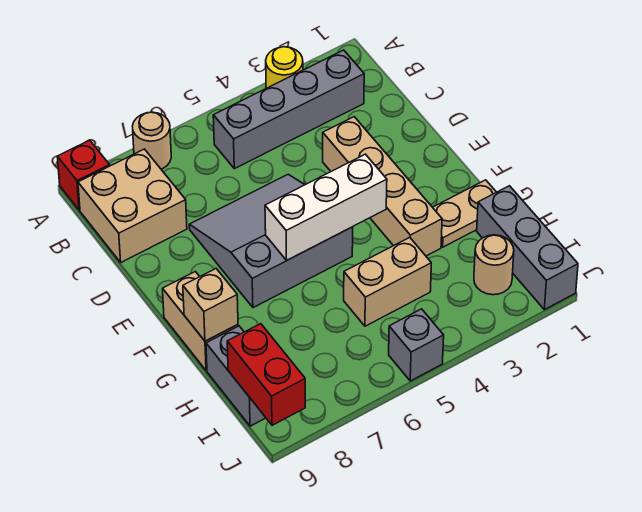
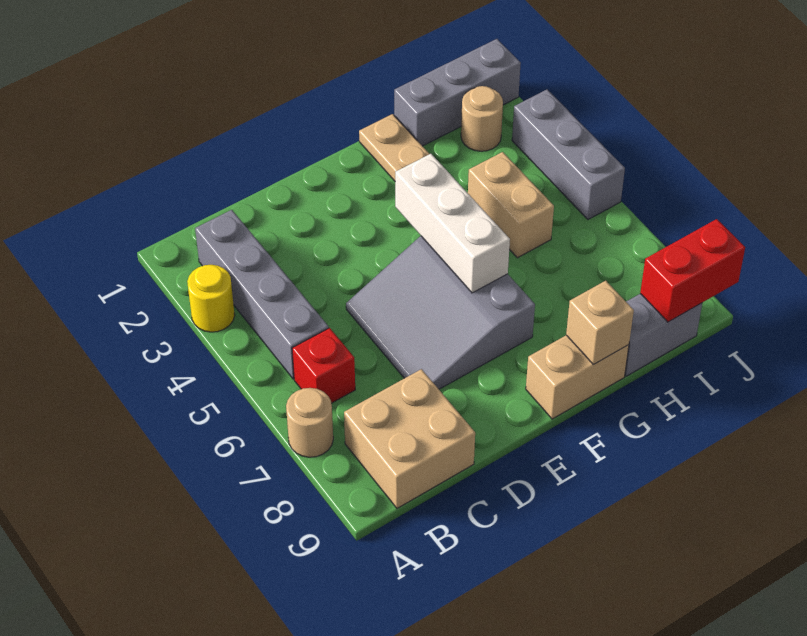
red 1x1 brick [57,140,110,210] -> red 1x1 brick moved to [292,328,355,403]
tan 1x4 brick [323,117,442,256] -> none
grey 1x1 brick [389,309,444,381] -> grey 1x3 brick [512,90,625,219]

